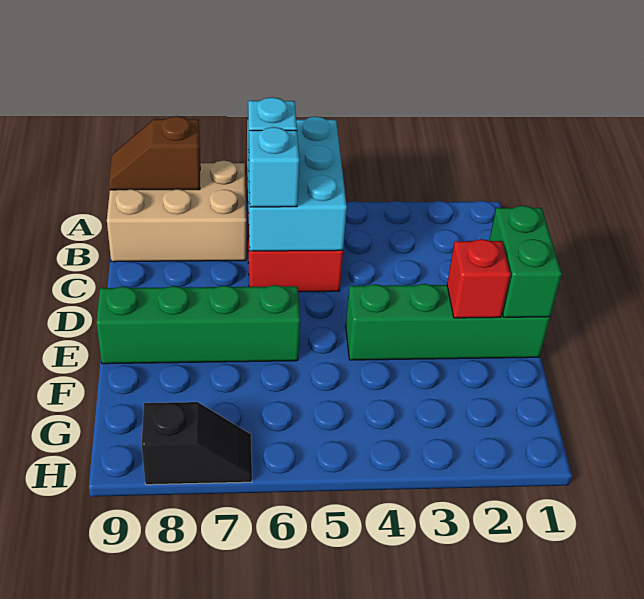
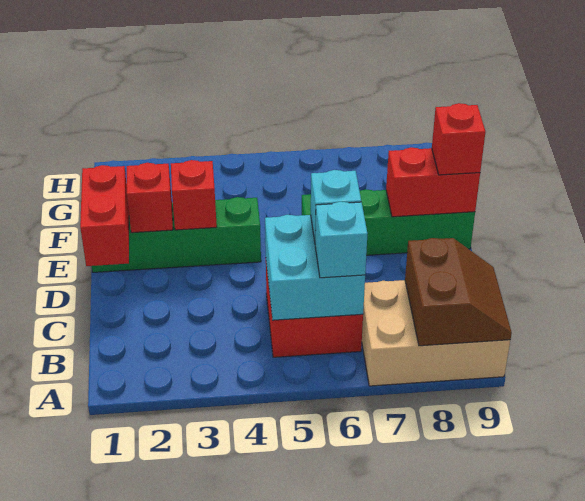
cyan 2x3 brick [247,116,347,251] -> cyan 2x2 brick [265,215,365,320]
brown 1x2 slope [109,116,200,190] -> brown 2x2 slope [405,238,512,346]
green 1x2 brick [489,206,562,317] -> red 1x2 brick [80,165,129,266]
none -> red 1x1 brick [171,160,217,230]
none -> red 1x2 brick [386,148,480,217]
none -> red 1x1 brick [432,103,485,175]
black 1x2 slope [142,402,252,485] -> none

